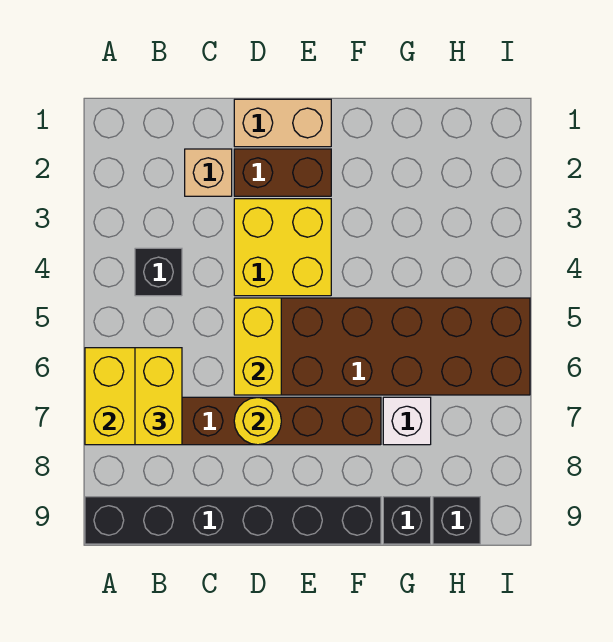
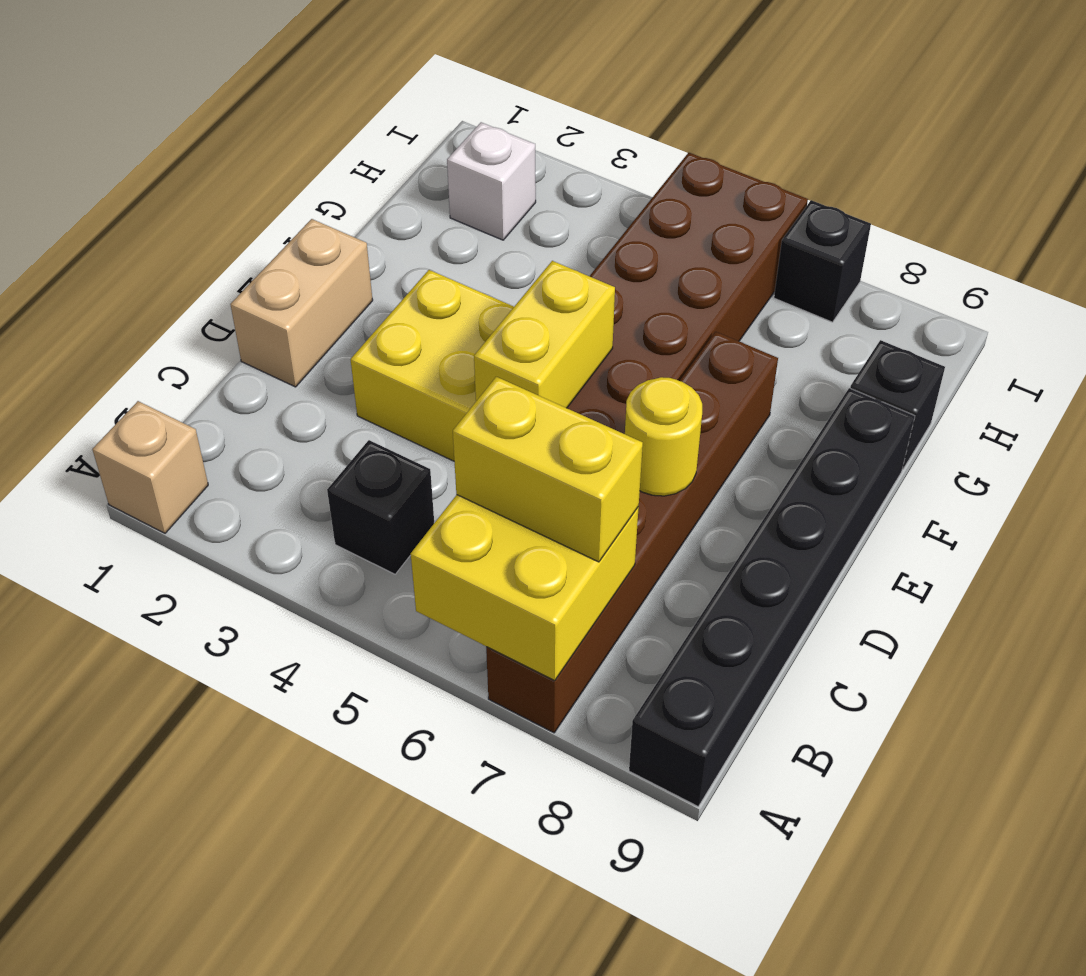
tan 1x1 brick [185,149,232,196] -> tan 1x1 brick moved to [92,401,208,533]
brown 1x2 brick [234,149,331,196] -> none
yellow 1x2 brick [234,298,281,395] -> yellow 1x2 brick turned to [474,261,615,408]
white 1x1 brick [383,397,431,445] -> white 1x1 brick moved to [447,122,536,240]
black 1x1 brick [433,497,480,544] -> black 1x1 brick moved to [774,200,871,322]

